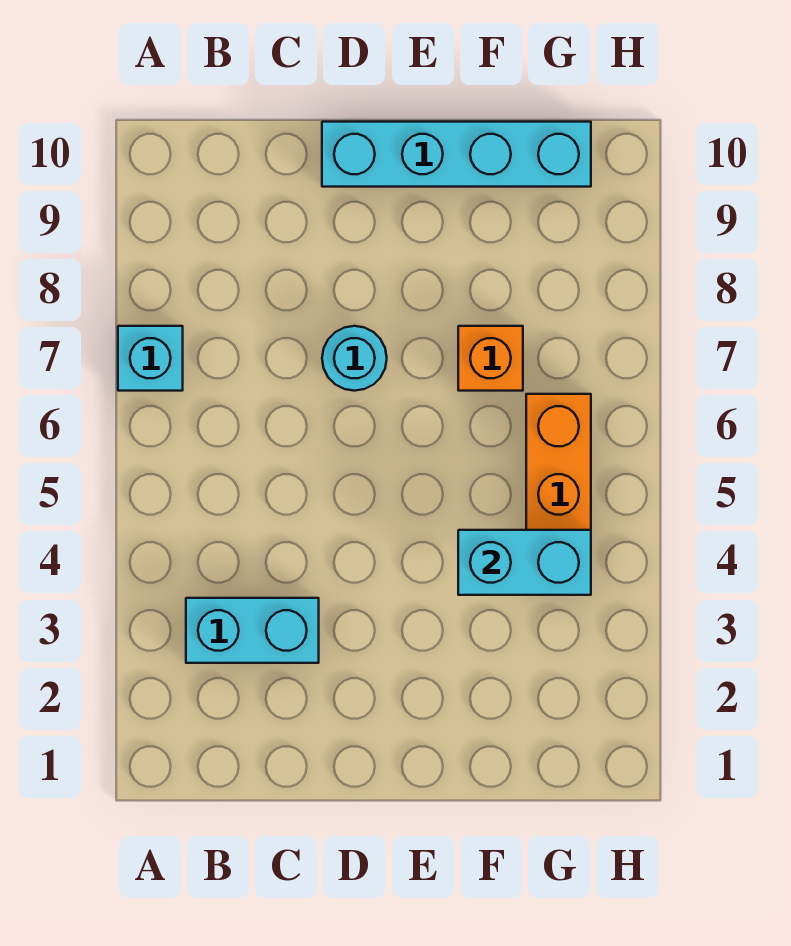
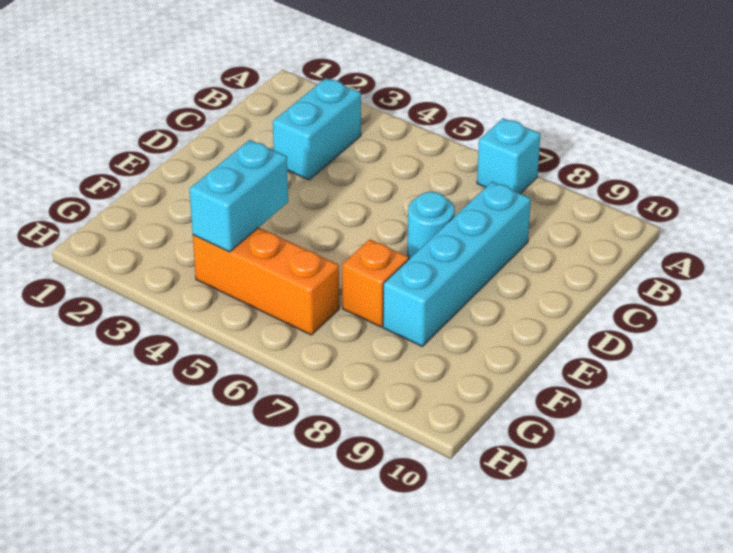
cyan 1x4 brick [322,122,591,187] -> cyan 1x4 brick moved to [383,182,531,346]

